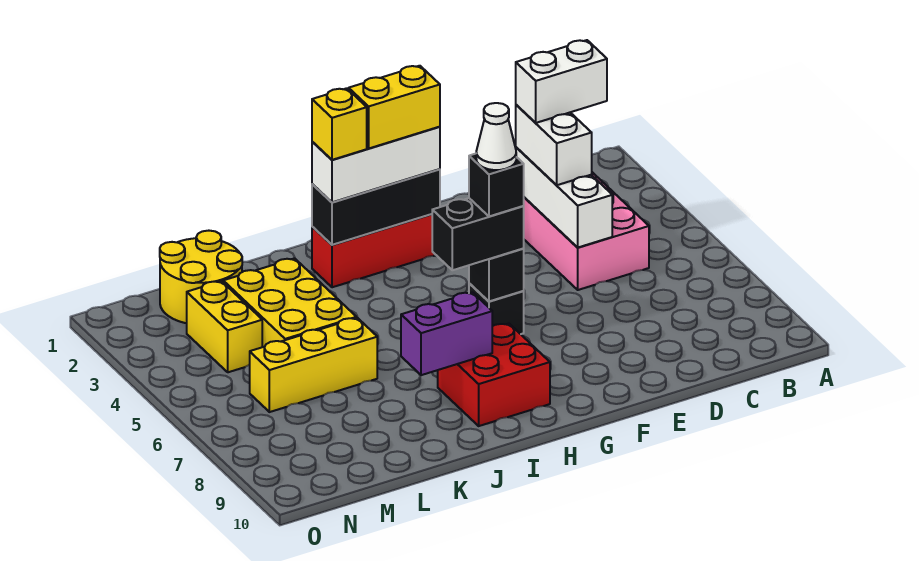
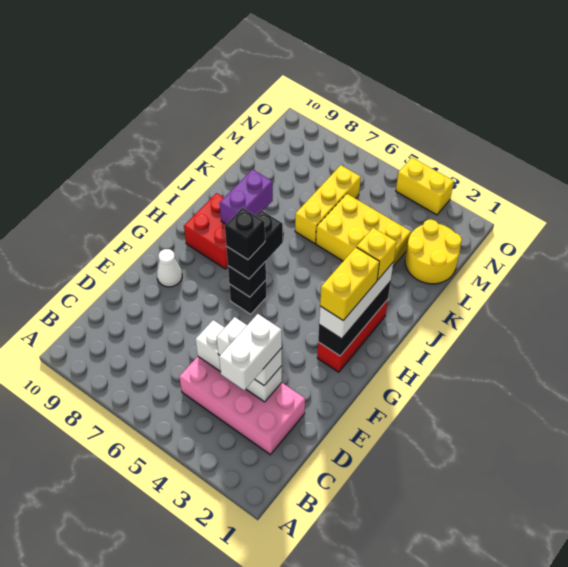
white 1x1 cone [476,103,516,170] -> white 1x1 cone moved to [157,249,182,287]
yellow 1x2 brick [187,281,262,372] -> yellow 1x2 brick moved to [396,158,454,215]

